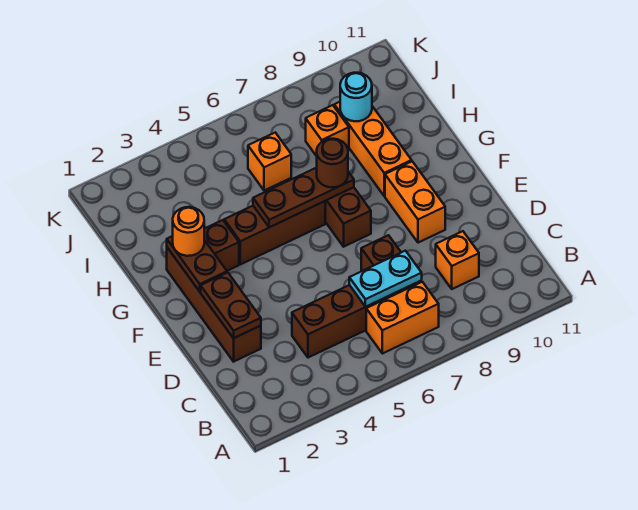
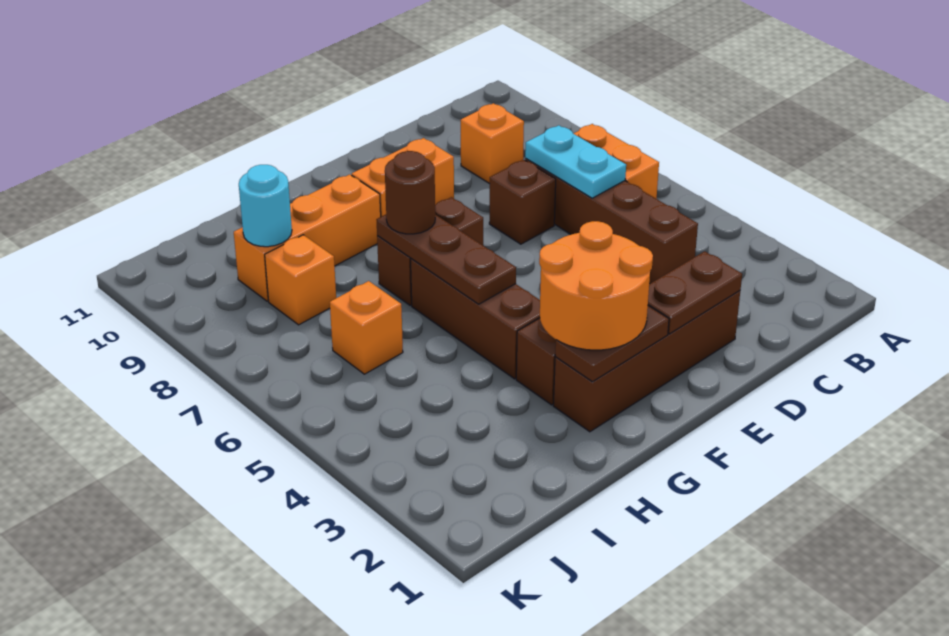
orange 1x1 round brick [173,207,204,256] -> orange 2x2 round brick [539,221,653,350]

